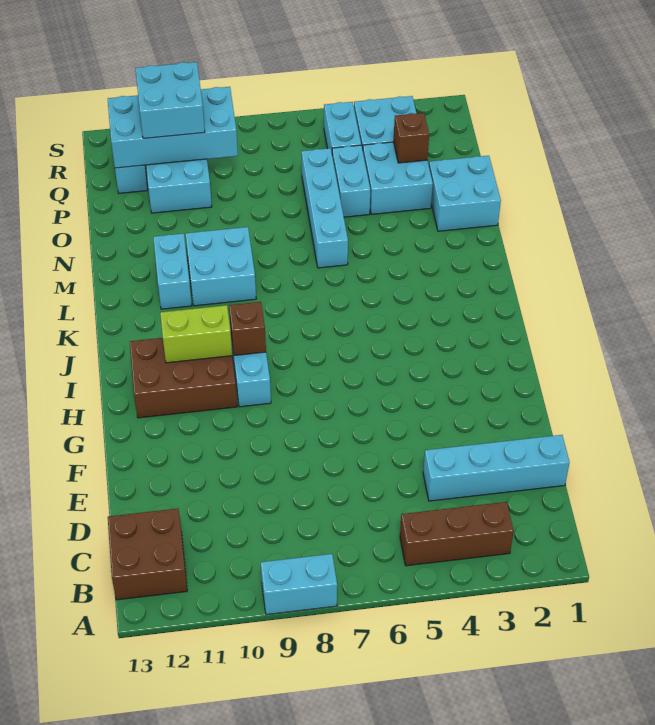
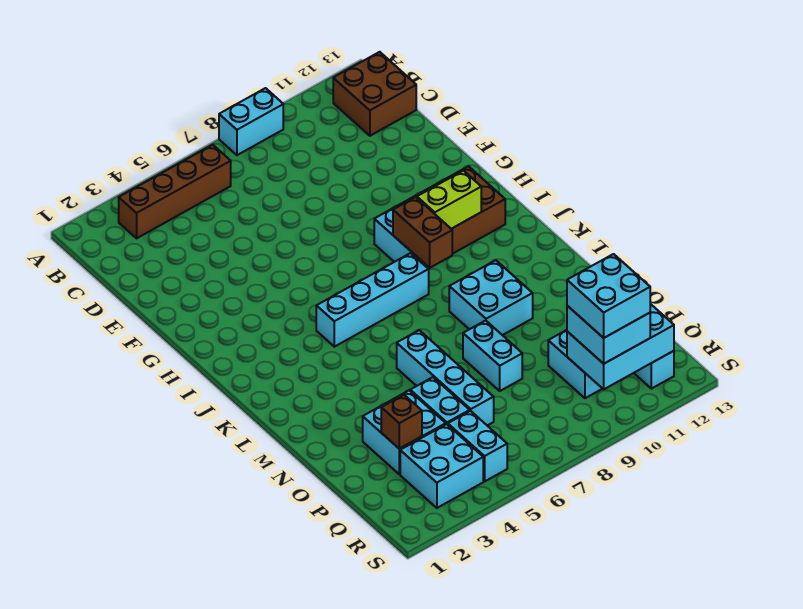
brown 1x3 brick [400,502,514,566] -> brown 1x4 brick [119,145,231,238]
cyan 1x4 brick [423,435,570,501] -> cyan 1x4 brick moved to [316,253,429,347]
brown 1x1 brick [229,302,266,356] -> brown 1x2 brick [393,197,452,268]
cyan 1x2 brick [153,233,192,309] -> cyan 1x2 brick moved to [463,321,522,391]
cyan 2x2 brick [429,156,501,231] -> cyan 2x2 brick moved to [567,254,650,338]
cyan 2x4 brick [108,87,238,168] -> cyan 2x3 brick [567,304,674,389]

